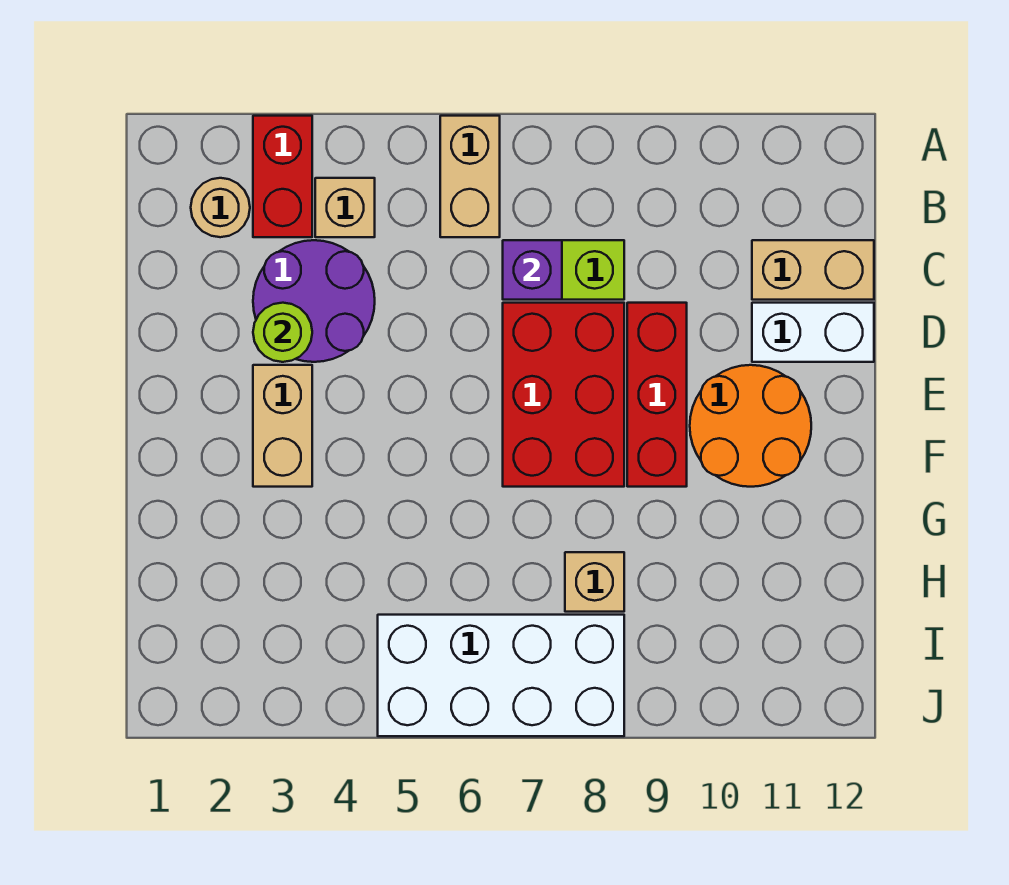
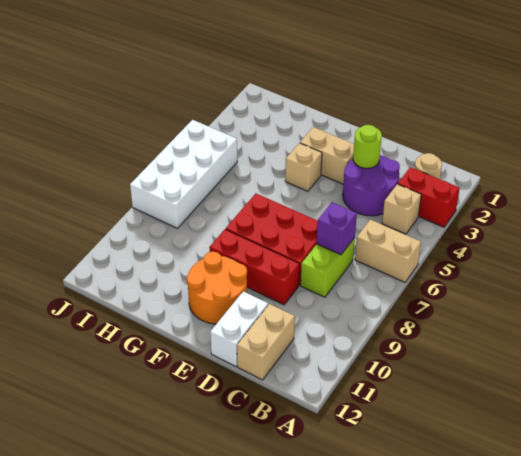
tan 1x1 brick [565,552,624,612] -> tan 1x1 brick moved to [285,143,322,191]

